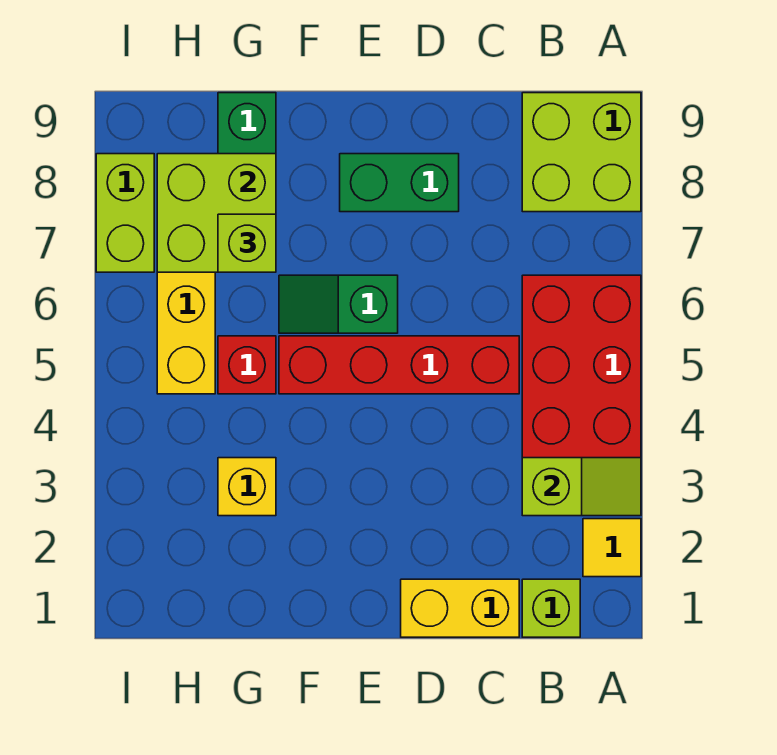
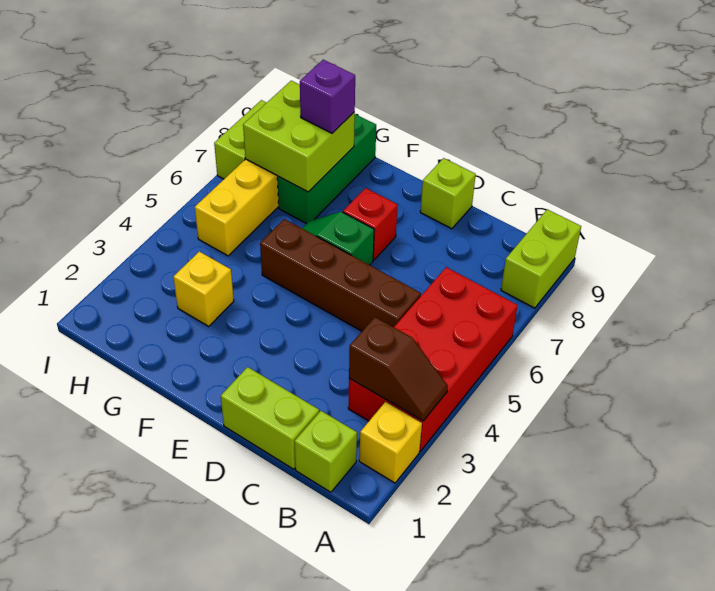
yellow 1x1 tile [583,519,641,577] -> yellow 1x1 brick [359,402,422,483]
lime 1x2 slope [522,458,641,516] -> brown 1x2 slope [349,317,448,421]
lime 2x2 brick [522,93,641,212] -> lime 1x2 brick [501,209,581,308]
yellow 1x2 brick [401,579,519,637] -> lime 1x2 brick [221,367,319,469]
red 1x4 brick [279,336,519,394] -> brown 1x4 brick [260,219,421,331]
green 1x2 brick [340,154,459,212] -> none
red 1x1 brick [218,336,276,394] -> red 1x1 brick moved to [343,188,398,260]
lime 1x1 brick [218,214,276,272] -> lime 1x1 brick moved to [420,158,476,229]
none -> purple 1x1 brick [300,60,355,133]

